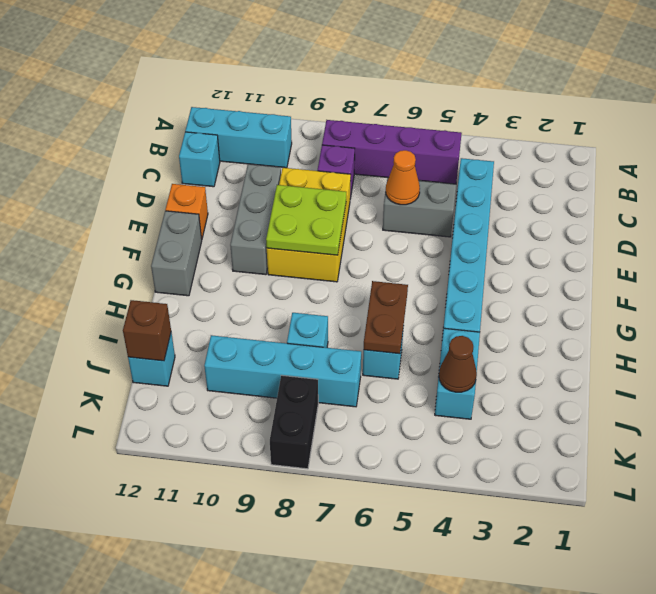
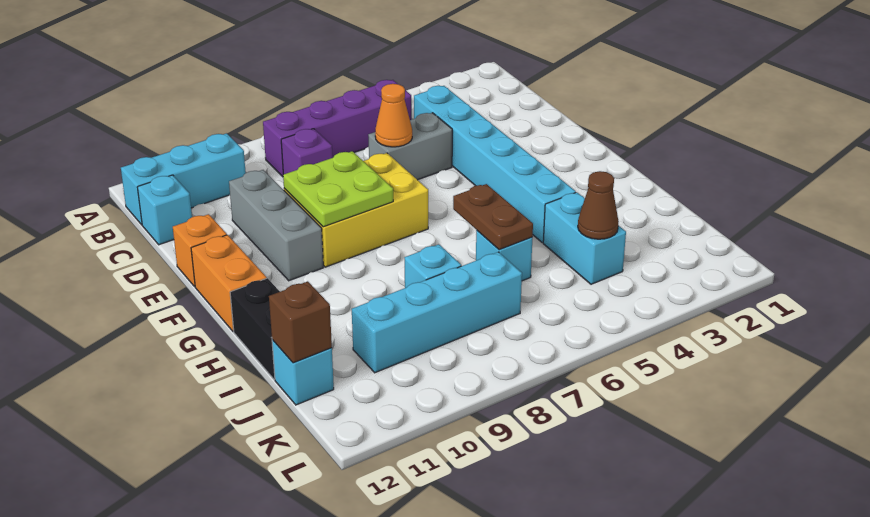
yellow 2x3 brick [267,168,351,282] -> yellow 2x3 brick turned to [284,153,428,267]
grey 1x2 brick [151,211,202,296] -> orange 1x2 brick [191,235,267,331]
black 1x2 brick [270,375,318,469] -> black 1x2 brick moved to [230,278,280,380]

